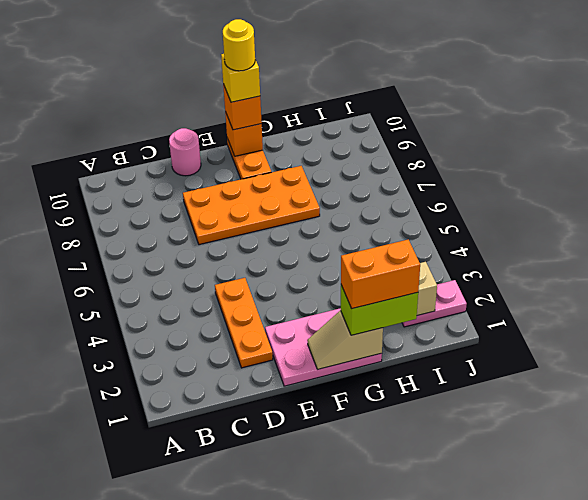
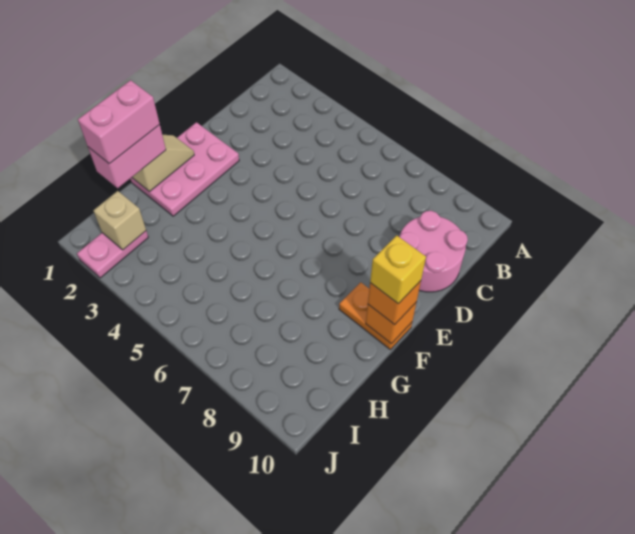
orange 1x3 plate [215,278,273,368] -> none
orange 2x4 plate [183,166,320,245] -> none
pink 1x1 round brick [169,128,201,176] -> pink 2x2 round brick [400,211,468,292]
yellow 1x1 round brick [223,19,255,71] -> none
lime 1x2 brick [341,285,418,335] -> pink 1x2 brick [88,125,166,188]
orange 1x2 brick [341,239,420,309] -> pink 1x2 brick [78,80,160,164]

